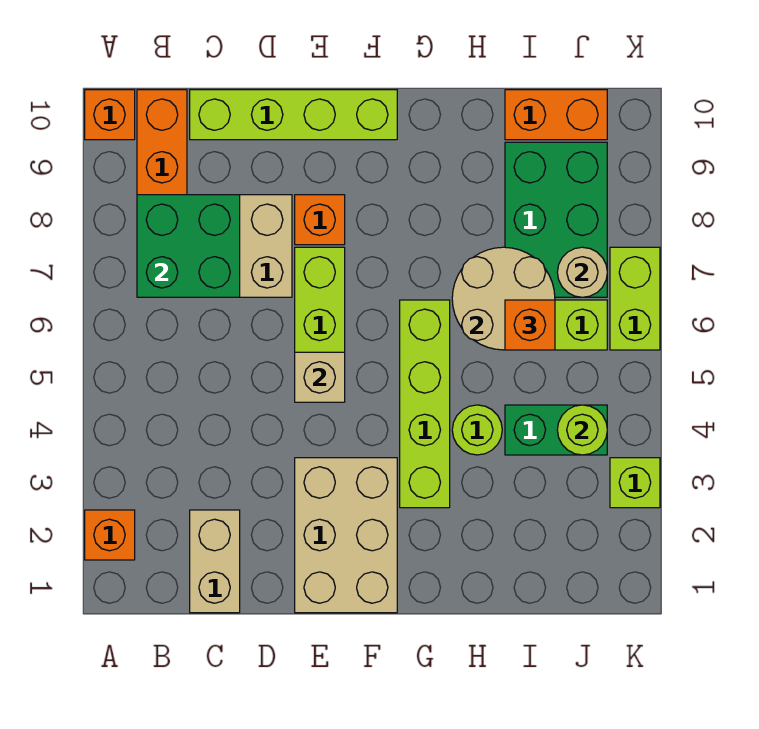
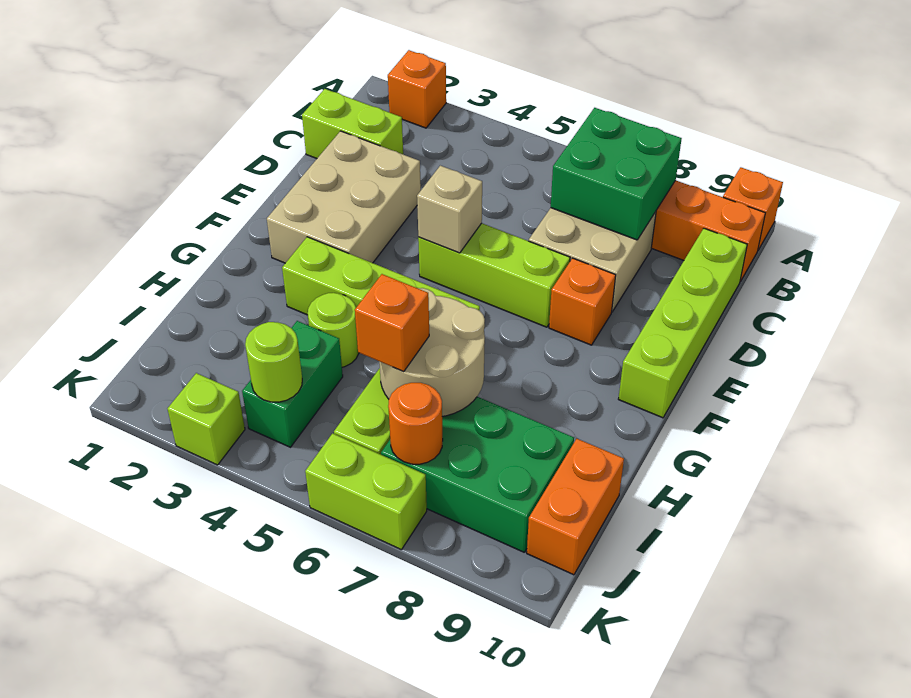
tan 1x2 brick [190,510,240,613] -> lime 1x2 brick [302,89,403,159]
tan 2x3 brick [295,458,397,613] -> tan 2x3 brick turned to [267,131,421,263]
tan 1x1 round brick [557,247,607,297] -> orange 1x1 round brick [388,383,443,464]

